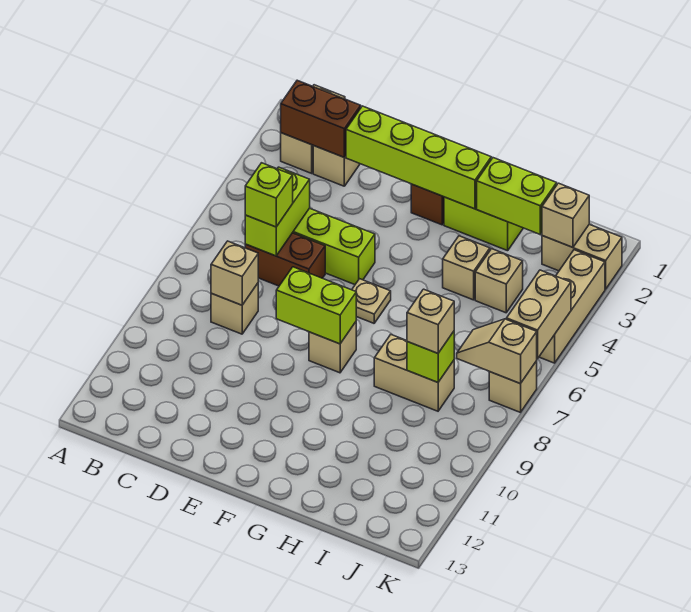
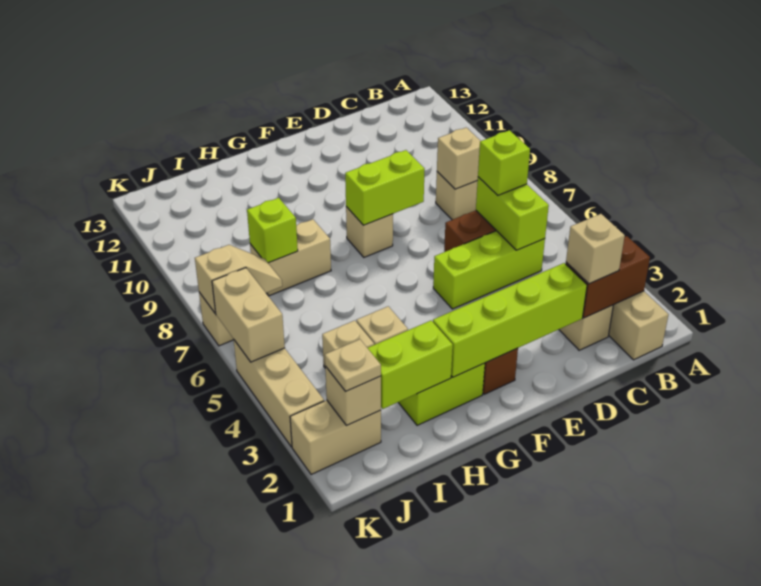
tan 1x1 plate [352,279,391,323] -> tan 1x1 plate moved to [325,339,381,391]
tan 1x1 brick [407,289,454,353] -> tan 1x1 brick moved to [566,214,625,284]

